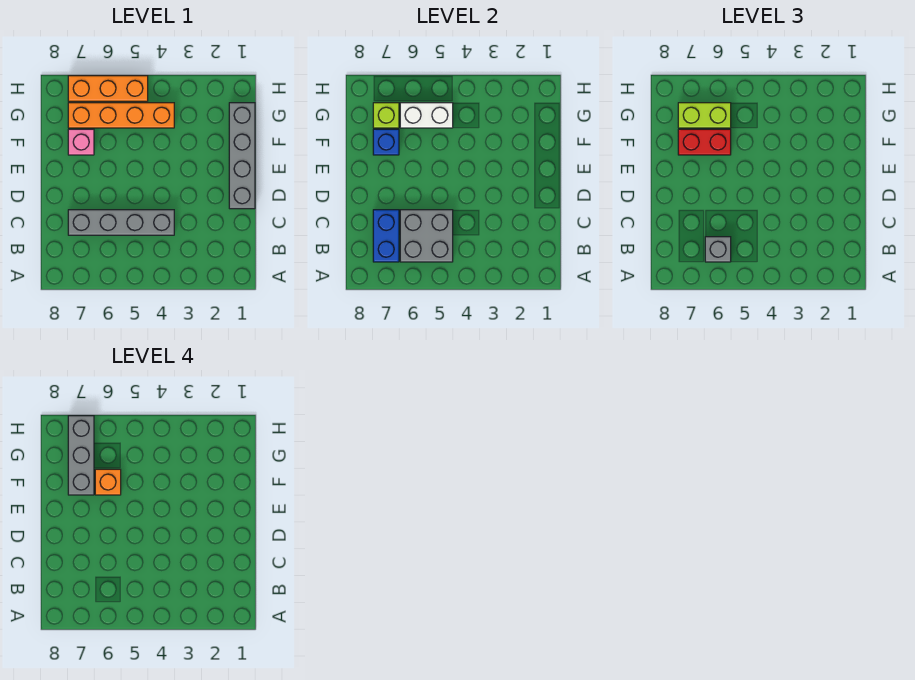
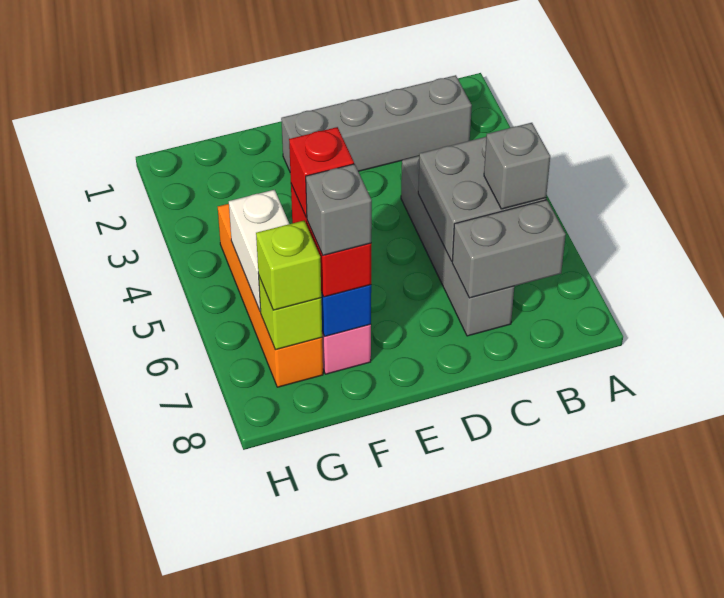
blue 1x2 brick [373,210,399,262] -> grey 1x2 brick [452,200,566,298]
grey 1x4 brick [229,103,255,209] -> grey 1x4 brick moved to [281,75,472,171]
orange 1x1 brick [95,469,121,495] -> red 1x1 brick [289,127,354,217]
grey 1x3 brick [68,416,94,495] -> grey 1x1 brick [306,164,372,255]
lime 1x2 brick [678,103,731,128] -> lime 1x1 brick [256,221,322,310]
orange 1x3 brick [68,76,148,101] -> none

